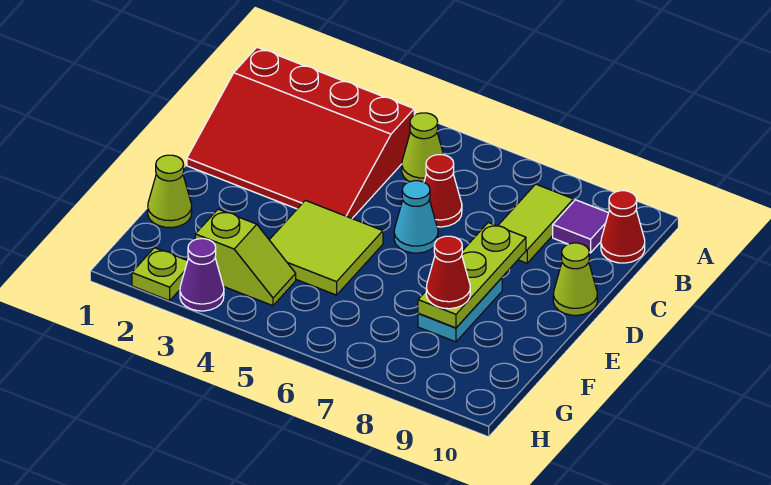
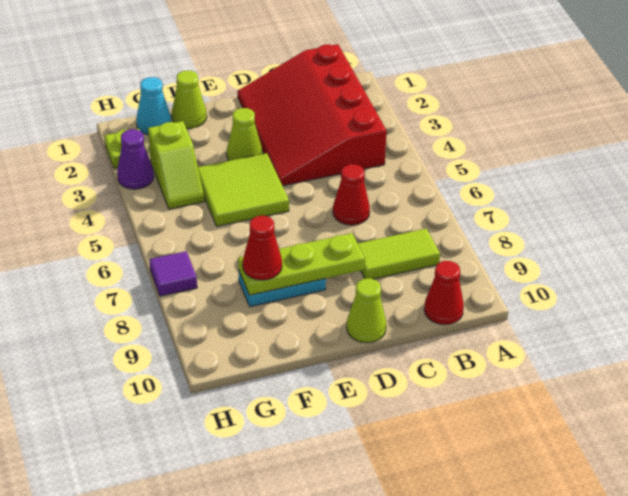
lime 1x1 cone [402,113,444,182] -> lime 1x1 cone moved to [227,108,262,161]
purple 1x1 tile [553,200,608,253] -> purple 1x1 tile moved to [149,251,197,296]
cyan 1x1 cone [394,181,438,253] -> cyan 1x1 cone moved to [136,77,171,135]

